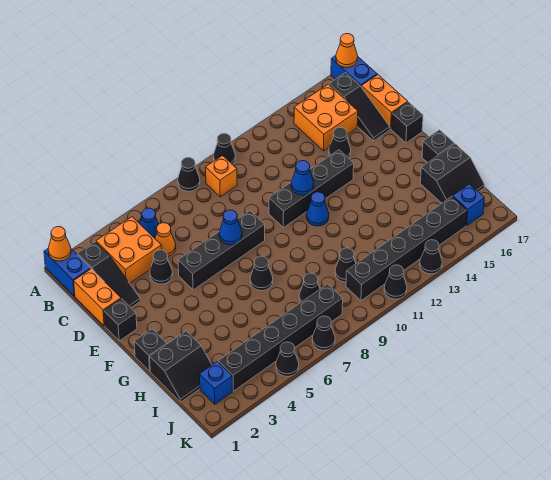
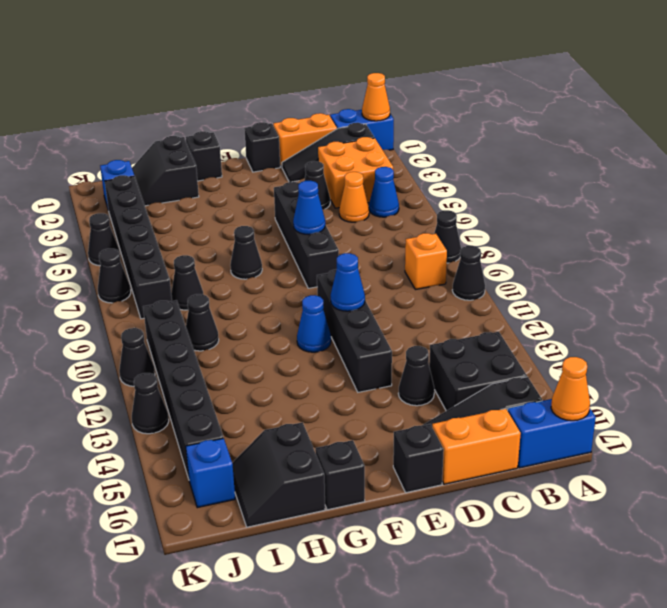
orange 2x2 brick [294,84,358,151] -> black 2x2 brick [429,332,527,411]

